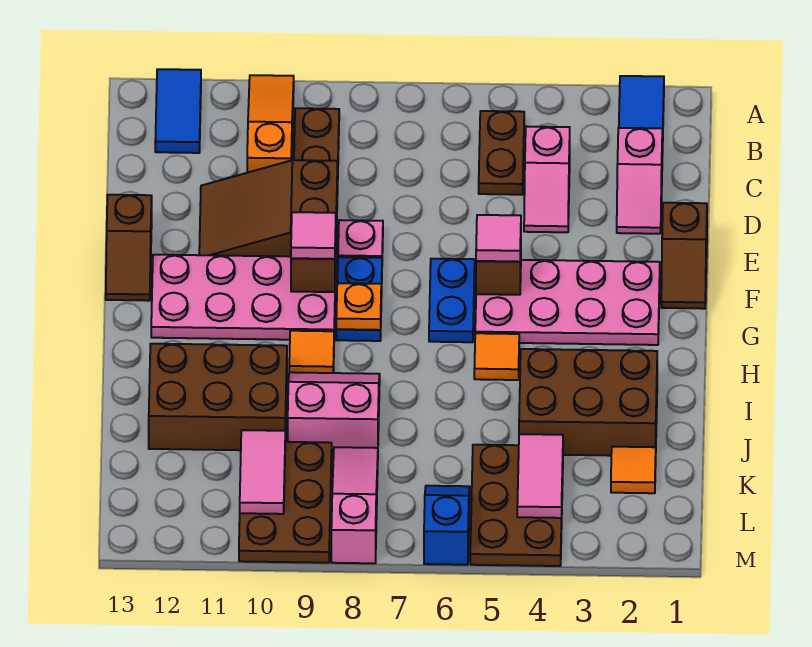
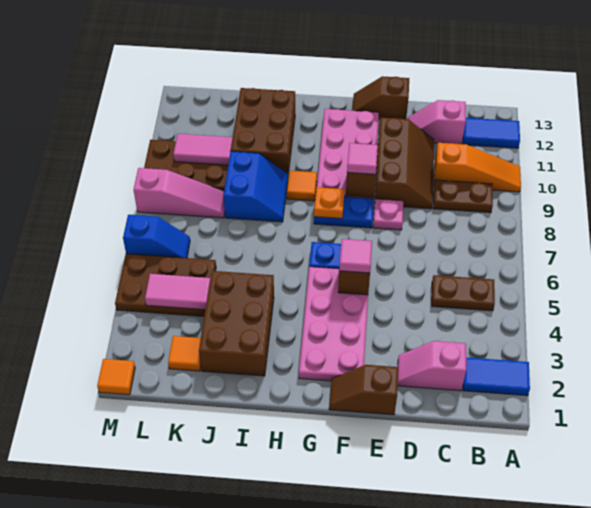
pink 1x2 slope [524,126,570,232] -> pink 1x2 slope moved to [408,100,466,144]
brown 2x3 slope [199,160,338,257] -> brown 2x3 slope turned to [375,117,434,209]
orange 1x1 tile [474,333,519,380] -> orange 1x1 tile moved to [97,359,135,395]
pink 2x2 slope [288,372,380,452] -> blue 2x2 slope [224,151,288,222]

